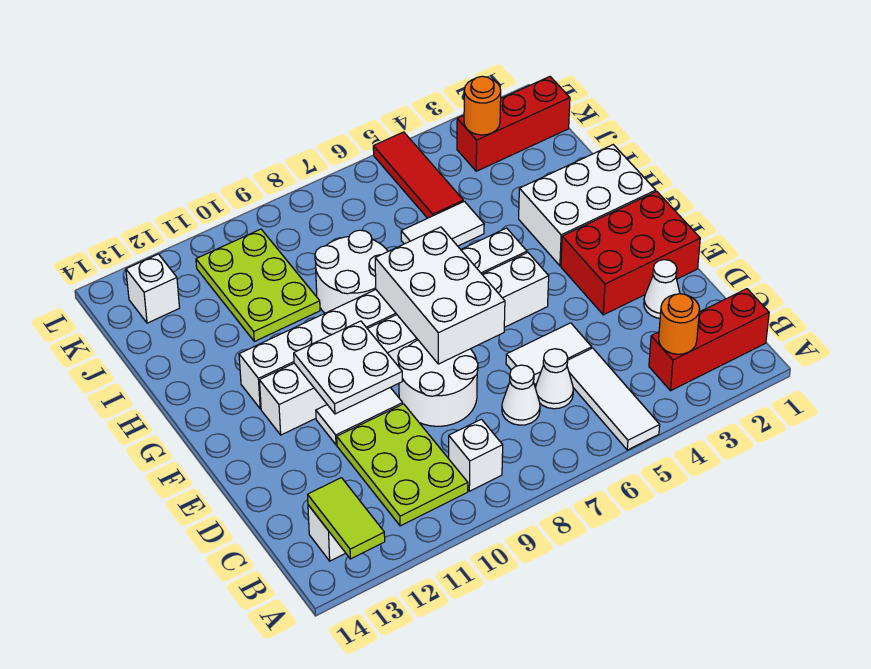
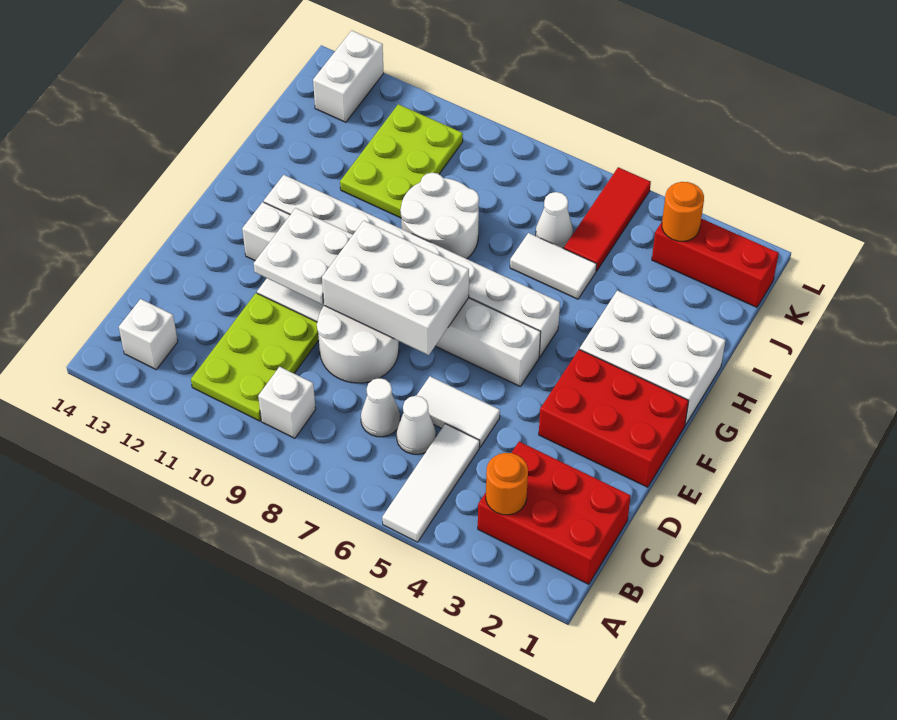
lime 1x2 tile [308,478,385,559] -> none
red 1x3 brick [649,289,769,391] -> red 2x3 brick [478,442,631,584]
white 1x1 cone [644,260,680,318] -> white 1x1 cone moved to [536,192,573,248]
white 2x3 brick [375,227,505,364] -> white 2x3 brick turned to [322,221,469,355]
white 1x1 brick [126,254,180,323] -> white 1x2 brick [313,31,384,122]

